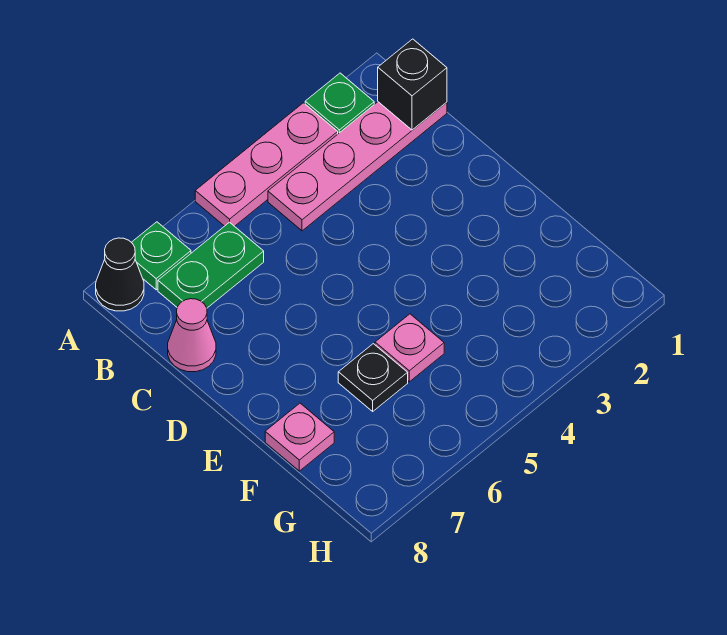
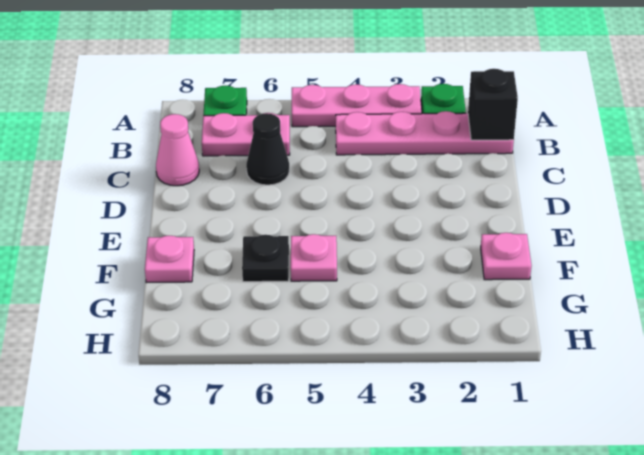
black 1x1 cone [96,238,144,311] -> black 1x1 cone moved to [246,113,289,185]
green 1x2 plate [158,222,264,308] -> pink 1x2 plate [202,113,290,156]
none -> pink 1x1 plate [481,233,531,280]

